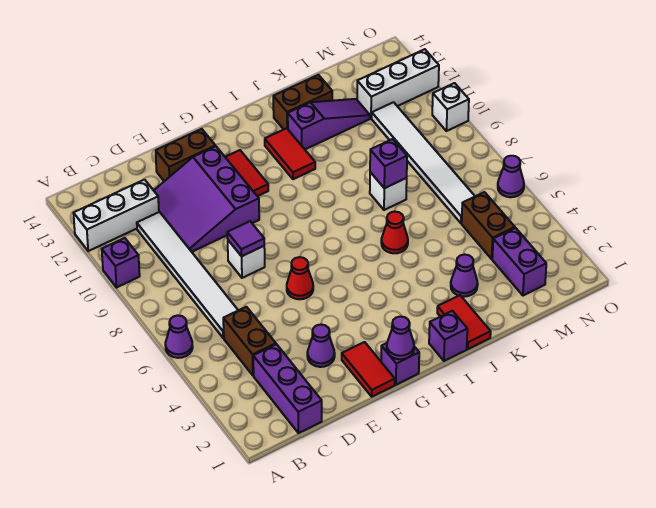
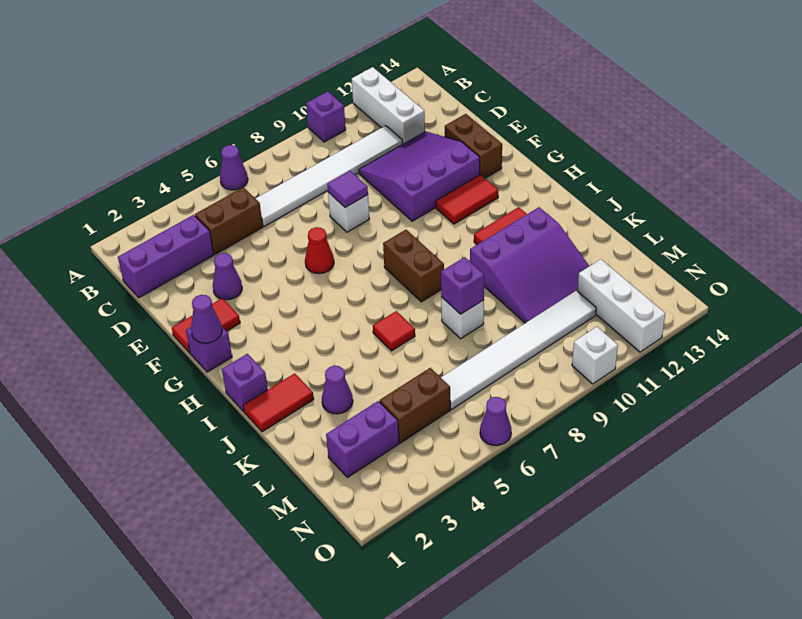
red 1x1 cone [381,212,408,253] -> red 1x1 tile [373,311,415,351]
purple 1x3 slope [288,99,370,149] -> purple 3x3 slope [470,207,589,323]
brown 1x2 brick [273,75,332,129] -> brown 1x2 brick moved to [383,230,444,302]

